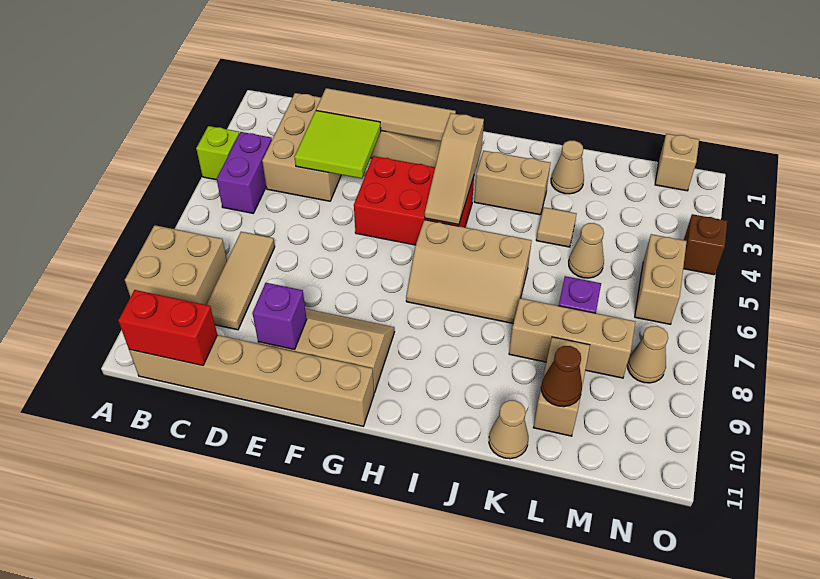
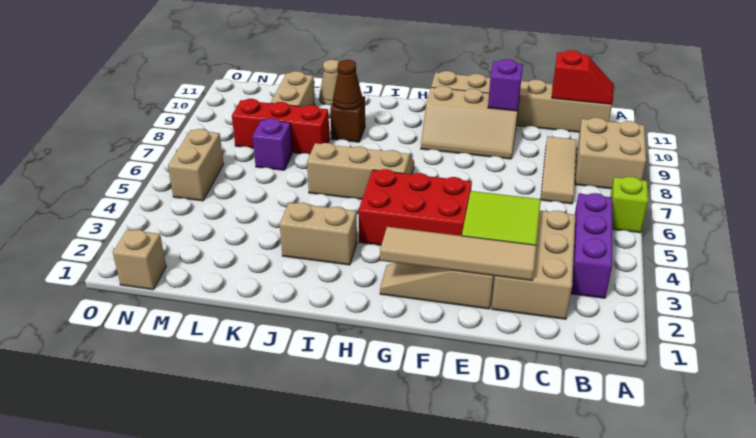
lime 1x1 brick [196,126,239,180] -> lime 1x1 brick moved to [610,177,648,233]
purple 1x2 brick [217,132,272,213] -> purple 1x3 brick [571,193,612,298]
red 1x2 brick [118,290,217,365] -> red 1x2 slope [552,50,613,104]
tan 1x3 slope [425,113,484,225] -> none
tan 1x1 cone [551,141,584,194] -> none
tan 1x1 tile [536,207,577,247] -> none
tan 1x3 brick [509,298,635,378] -> red 1x3 brick [232,99,330,154]
tan 1x1 cone [569,223,604,278] -> none
brown 1x1 cone [541,346,582,407] -> brown 1x1 cone moved to [333,60,362,110]
tan 1x1 cone [627,326,668,383] -> none
brown 1x1 brick [683,214,727,275] -> brown 1x1 brick moved to [330,96,365,142]

